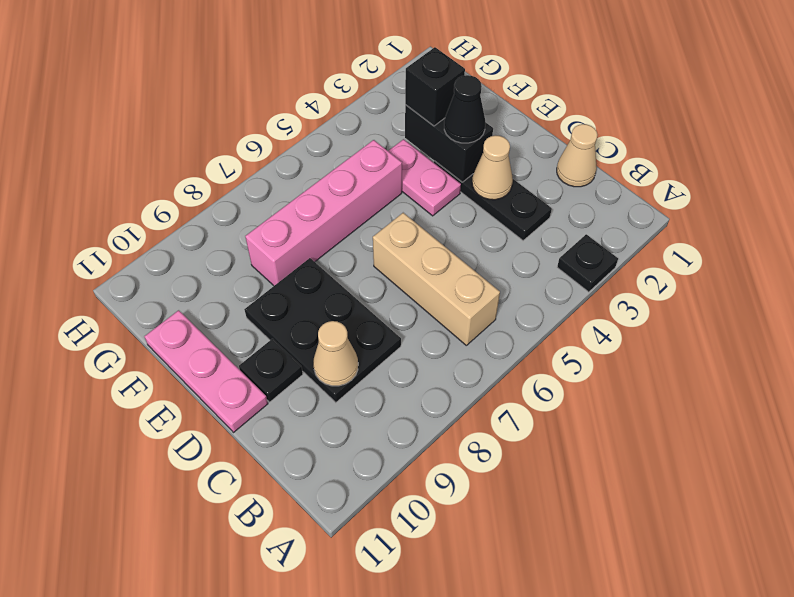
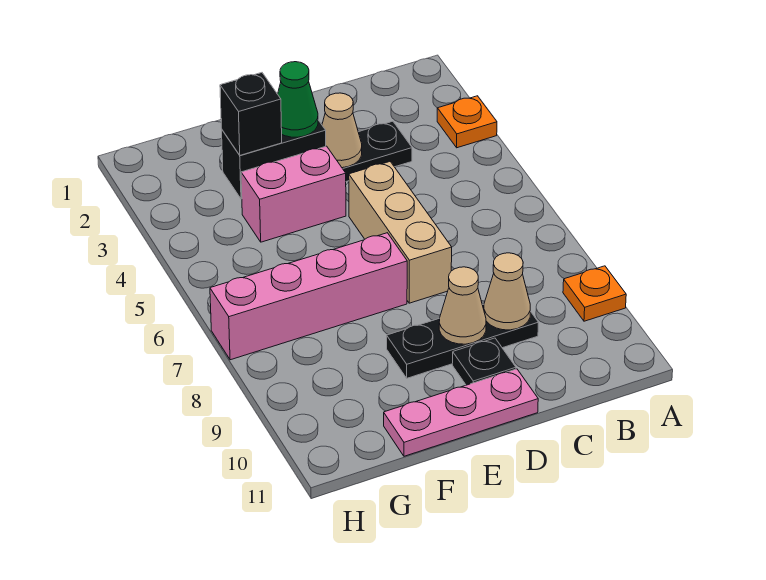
black 1x1 plate [557,234,618,292] -> orange 1x1 plate [437,96,497,148]
none -> orange 1x1 plate [563,266,626,321]
tan 1x3 brick [373,213,500,345] -> tan 1x3 brick turned to [349,162,452,303]
tan 1x1 cone [557,124,598,187] -> tan 1x1 cone moved to [439,267,486,344]
black 2x3 plate [244,258,401,403] -> black 1x3 plate [387,304,538,378]
black 1x1 cone [444,75,485,143] -> green 1x1 cone [278,62,318,137]
pink 1x2 plate [388,139,461,216] -> pink 1x2 brick [241,146,346,242]
pink 1x4 brick [245,140,402,286] -> pink 1x4 brick turned to [210,233,407,360]

